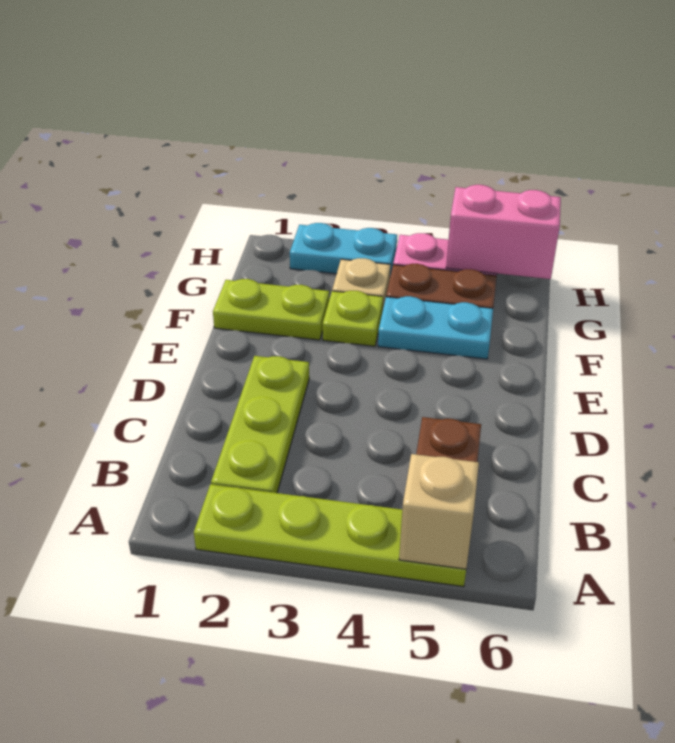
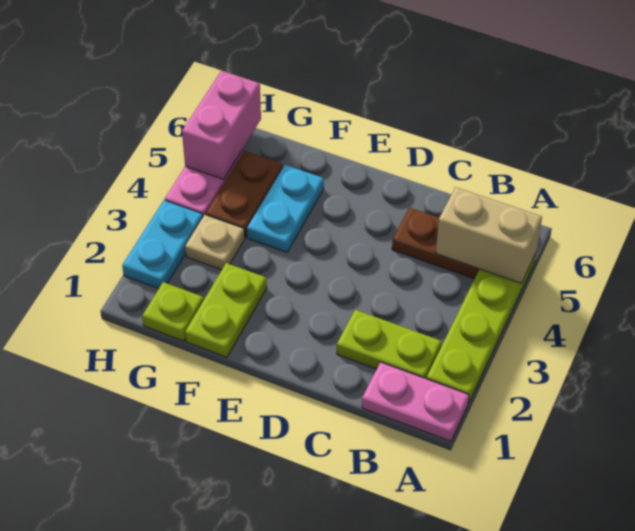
none -> pink 1x2 plate [362,362,469,441]
tan 1x1 brick [399,454,479,569] -> tan 1x2 brick [436,187,542,283]
lime 1x3 plate [211,356,309,493] -> lime 1x2 plate [337,310,442,379]
lime 1x1 plate [323,291,383,346] -> lime 1x1 plate moved to [142,282,204,341]

